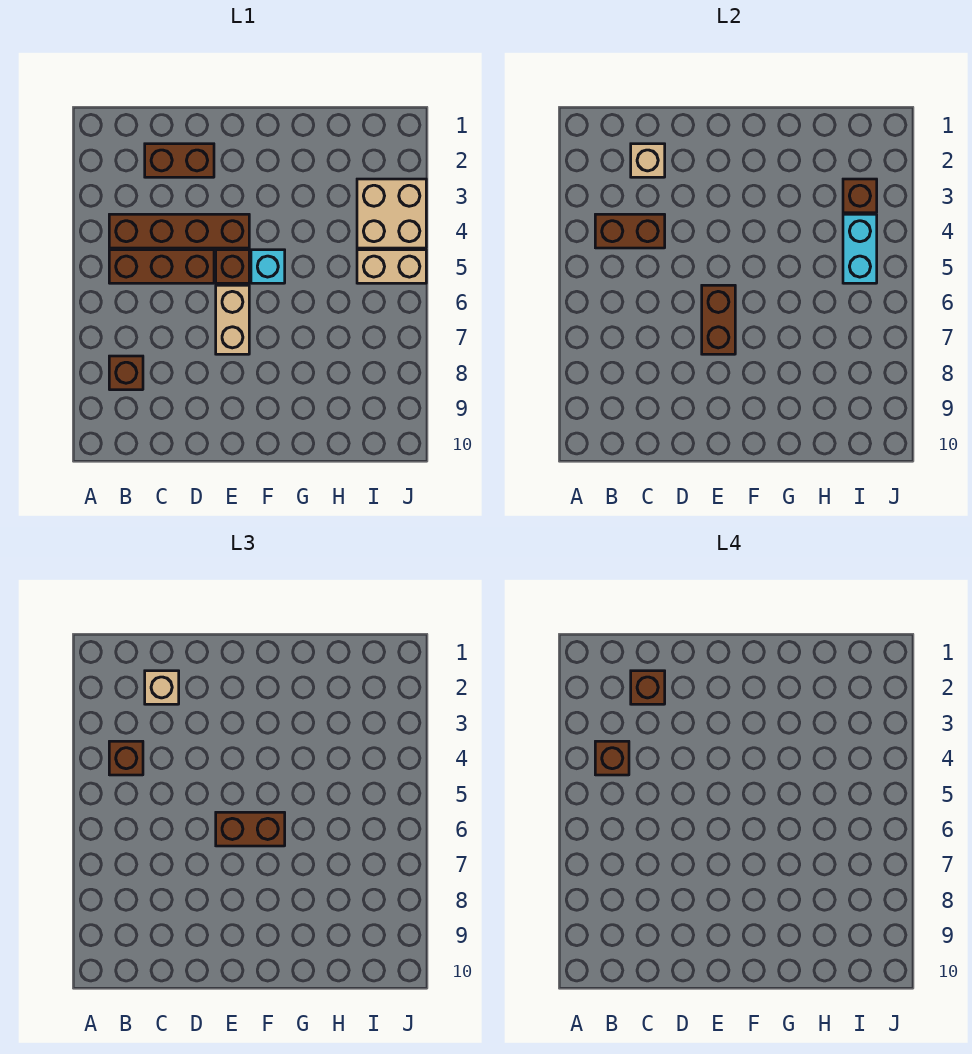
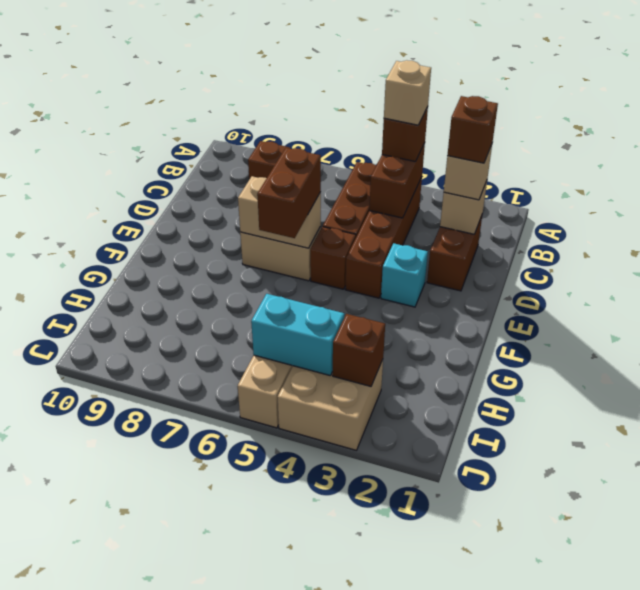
brown 1x1 brick [595,741,629,775] -> tan 1x1 brick [384,60,431,125]
brown 1x2 brick [702,285,735,354] -> tan 1x2 brick [238,176,321,248]
cyan 1x1 brick [251,250,285,283] -> cyan 1x1 brick moved to [381,243,428,307]

